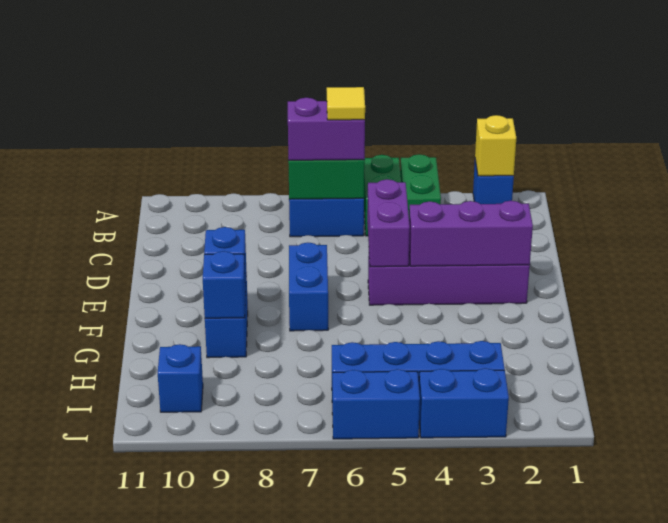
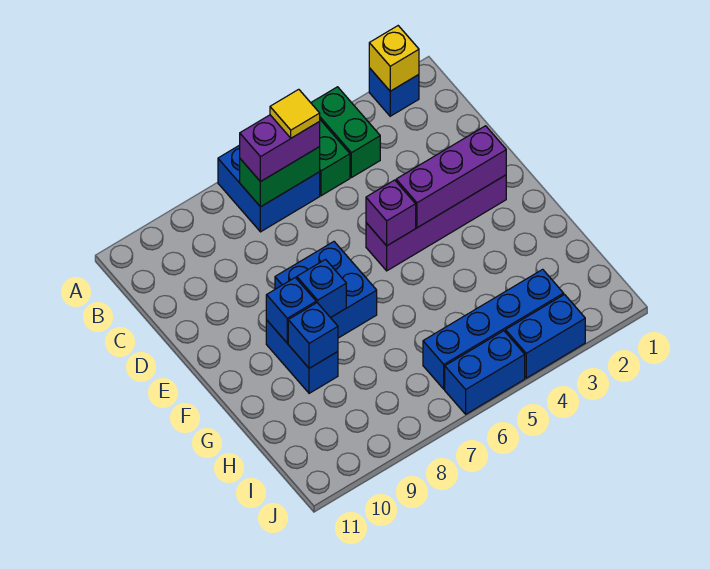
purple 1x2 brick [367,179,410,267] -> purple 1x1 brick [366,180,416,246]
blue 1x2 brick [289,243,328,331] -> blue 2x2 brick [275,242,377,338]
blue 1x1 brick [158,344,203,412] -> blue 1x1 brick moved to [297,259,346,318]

